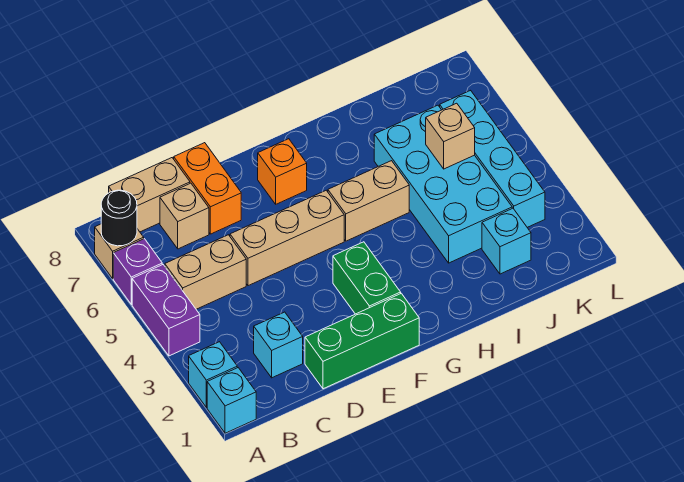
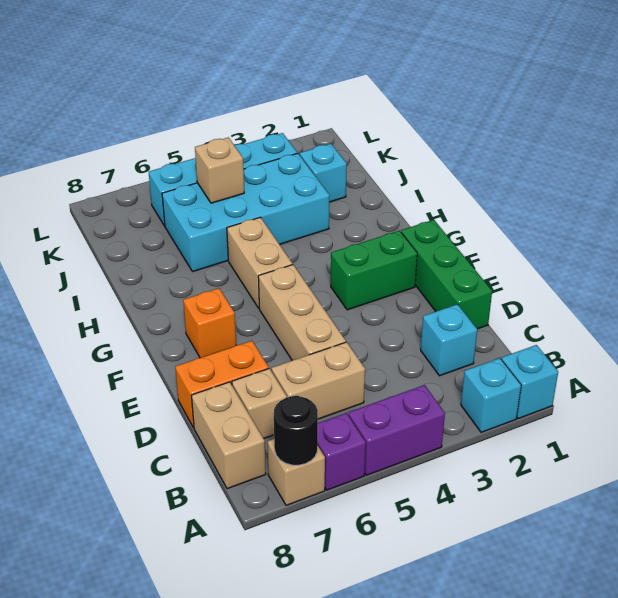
tan 1x2 brick [165,235,246,309] -> tan 1x2 brick turned to [271,342,365,419]

